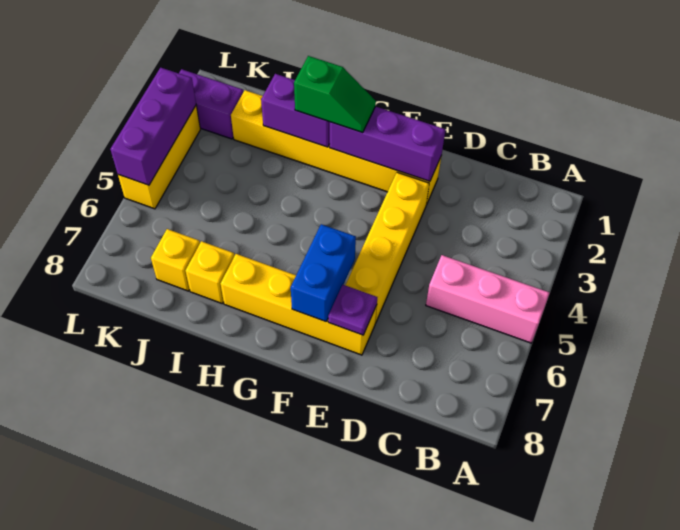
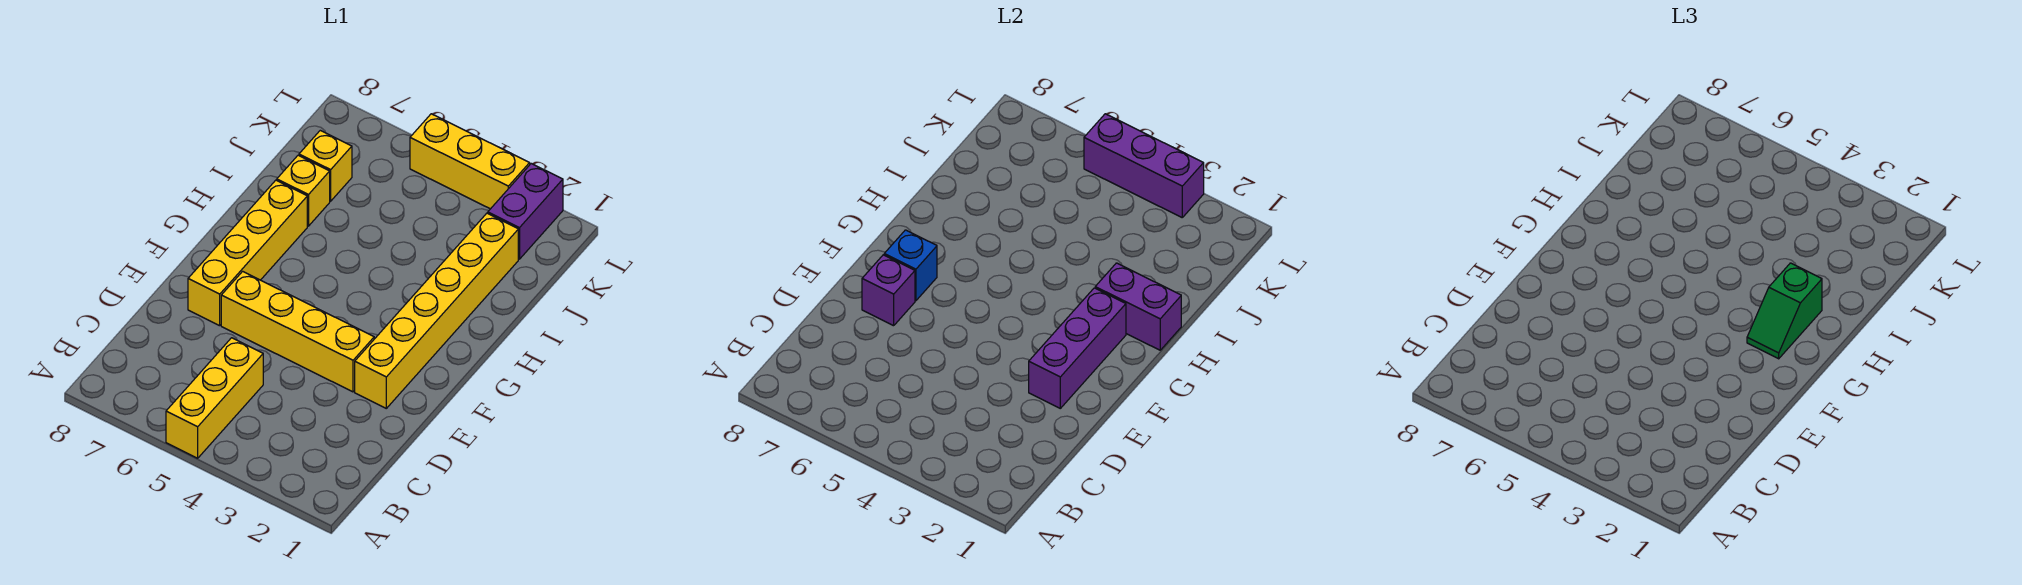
pink 1x3 brick [426,255,550,343] -> yellow 1x3 brick [166,338,263,458]
purple 1x1 plate [328,285,377,335] -> purple 1x1 brick [862,255,915,326]
blue 1x2 brick [291,224,356,322] -> blue 1x1 brick [884,230,937,301]
purple 1x2 brick [261,74,330,147] -> purple 1x2 brick turned to [1095,263,1181,350]

